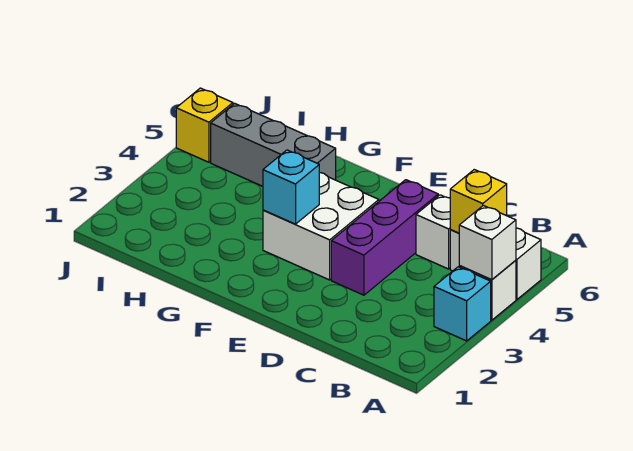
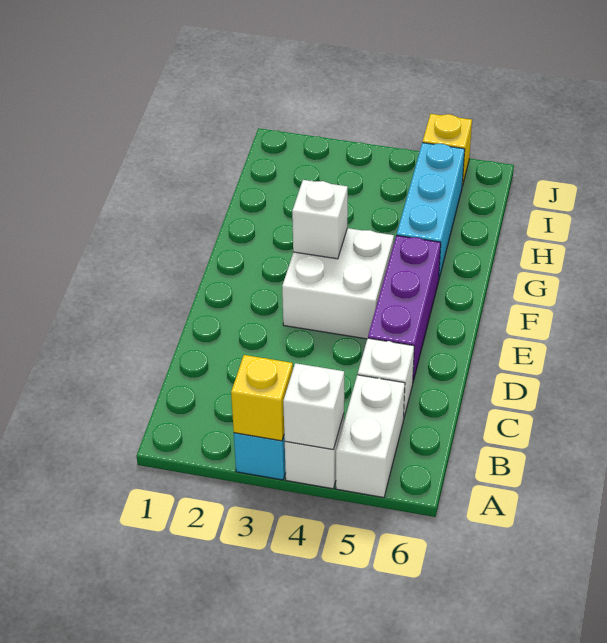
yellow 1x1 brick [450,170,507,233] -> yellow 1x1 brick moved to [231,355,293,441]
purple 1x3 brick [331,180,438,295] -> purple 1x3 brick turned to [368,235,441,381]
cyan 1x1 brick [263,150,319,224] -> white 1x1 brick [292,180,348,259]
grey 1x3 brick [211,103,336,186] -> cyan 1x3 brick [397,143,465,278]

